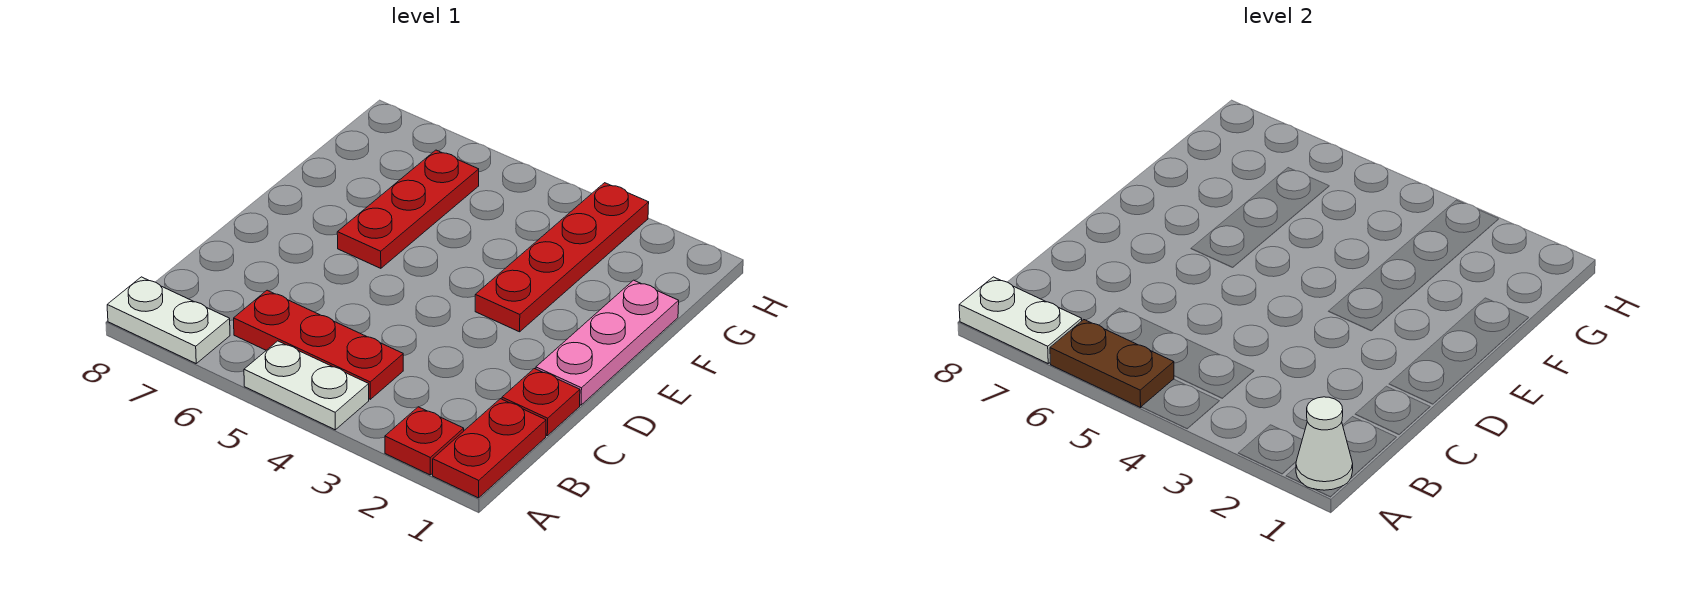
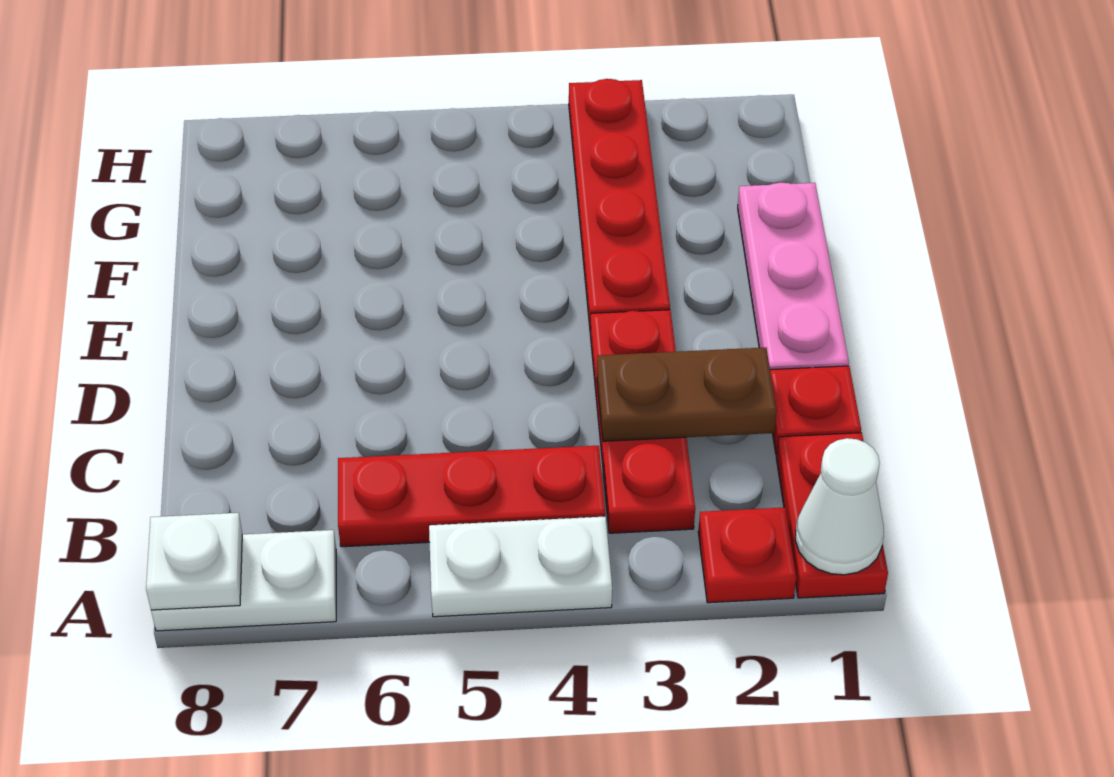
brown 1x2 plate [1050,320,1174,407] -> brown 1x2 plate moved to [597,348,777,441]
white 1x2 plate [959,277,1082,363] -> white 1x1 plate [146,513,242,610]
red 1x3 plate [337,150,479,268] -> red 1x3 plate moved to [590,310,695,533]

